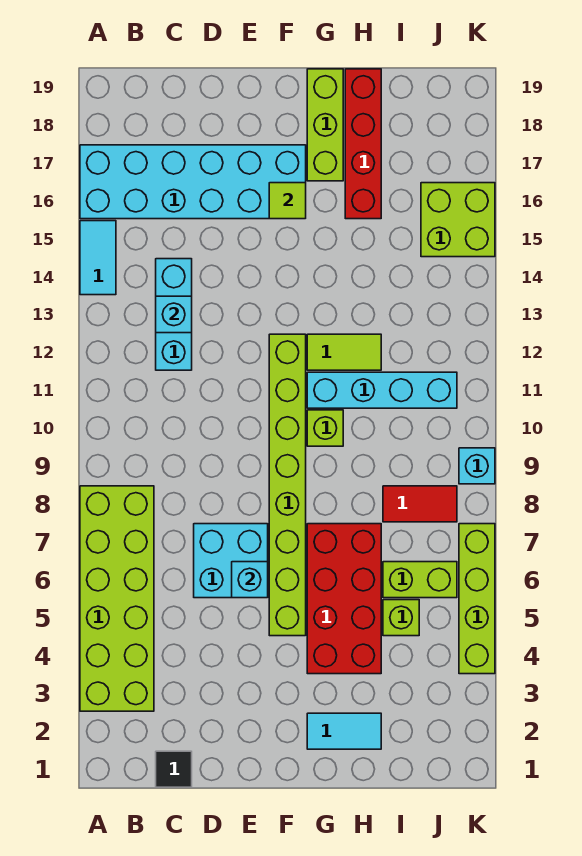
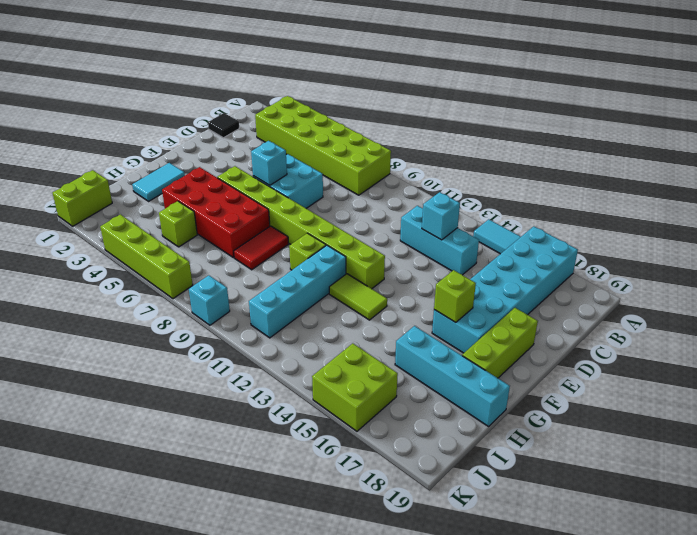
lime 1x1 tile [269,183,306,219] -> lime 1x1 brick [434,270,476,323]
lime 1x2 tile [307,334,381,370] -> lime 1x2 tile turned to [329,274,387,320]
lime 1x3 brick [307,69,343,181] -> lime 1x3 brick turned to [462,308,538,378]
red 1x4 brick [345,69,381,219] -> cyan 1x4 brick [395,326,510,426]
lime 1x2 brick [383,562,457,598] -> lime 1x2 brick moved to [53,170,112,226]
red 1x2 tile [383,486,457,522] -> red 1x2 tile moved to [234,226,288,270]

